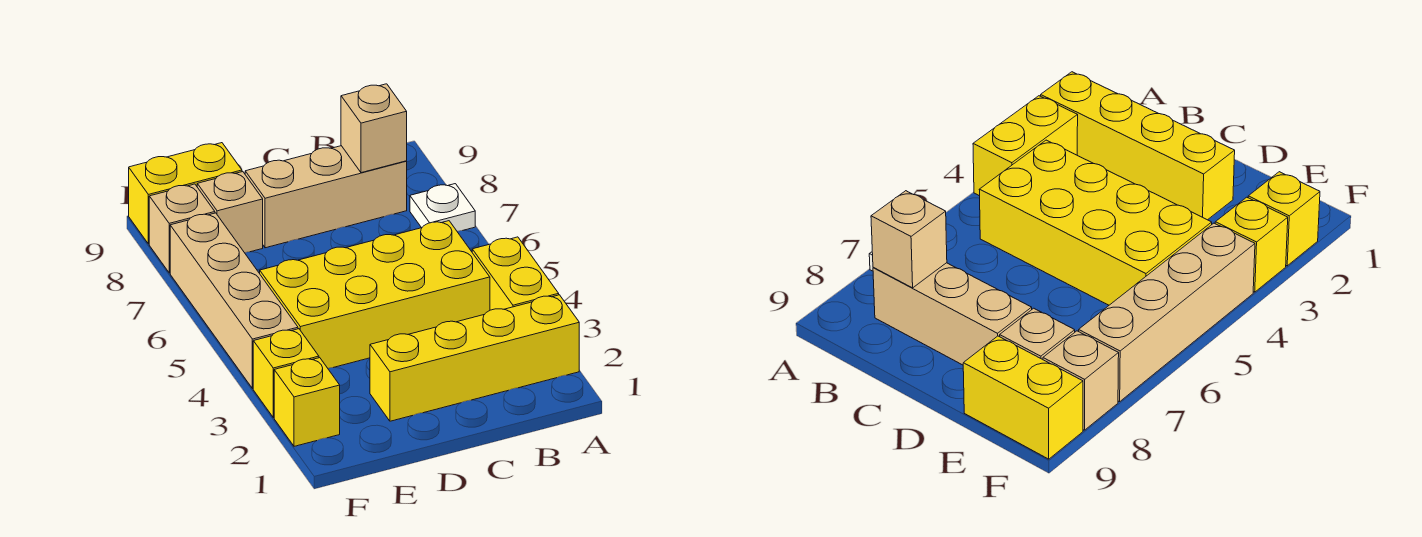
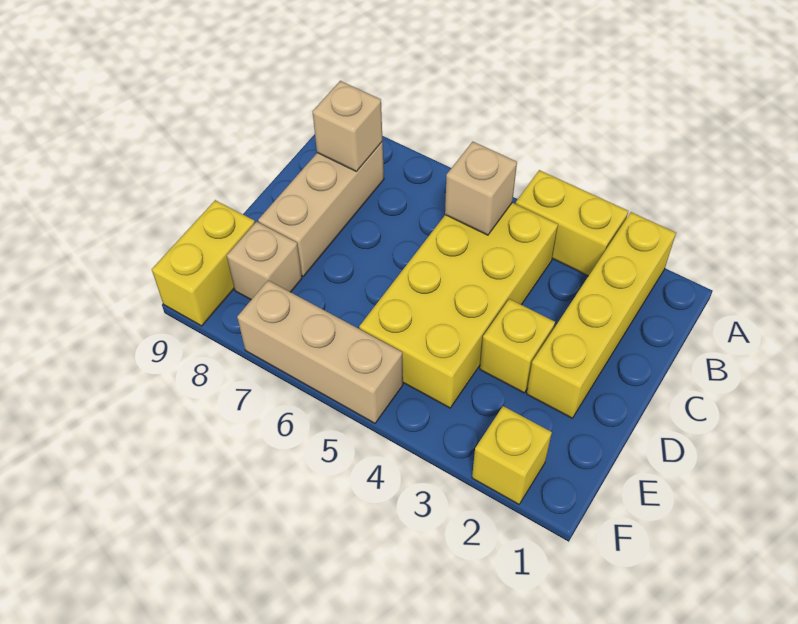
white 1x1 plate [410,184,475,231] -> none
yellow 1x1 brick [253,329,319,417] -> yellow 1x1 brick moved to [480,299,555,393]
tan 1x4 brick [170,213,298,389] -> tan 1x3 brick [237,280,403,423]
tan 1x1 brick [149,184,215,273] -> tan 1x1 brick moved to [445,142,517,235]

